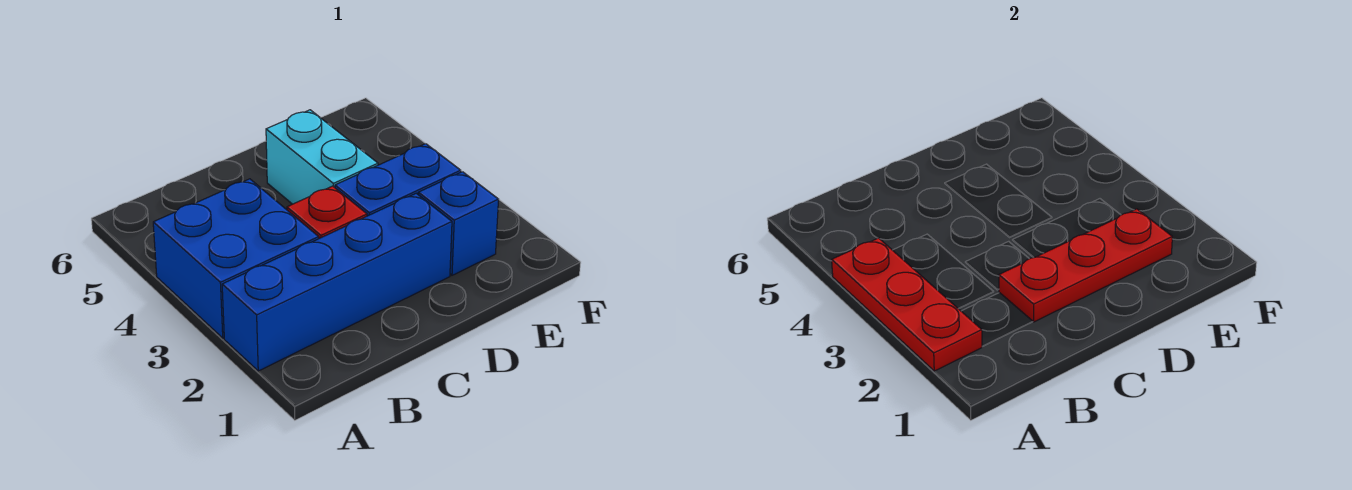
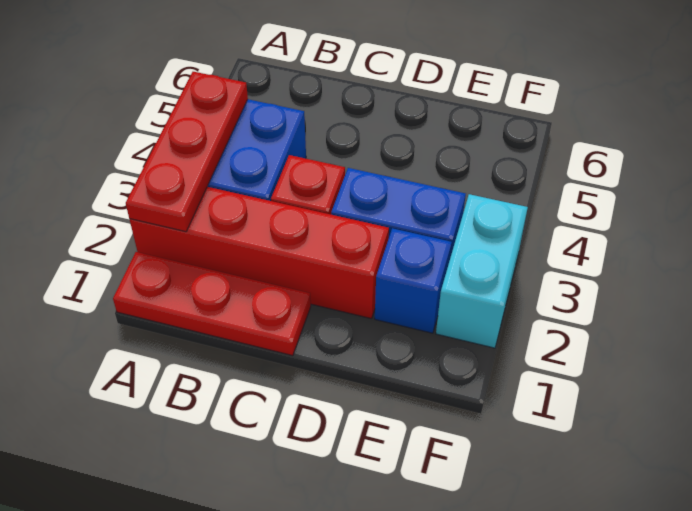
blue 1x4 brick [222,193,452,371] -> red 1x4 brick [130,187,389,319]
red 1x3 plate [999,209,1172,322] -> red 1x3 plate moved to [113,252,311,356]
cyan 1x2 brick [266,110,378,204] -> cyan 1x2 brick moved to [436,194,528,348]

